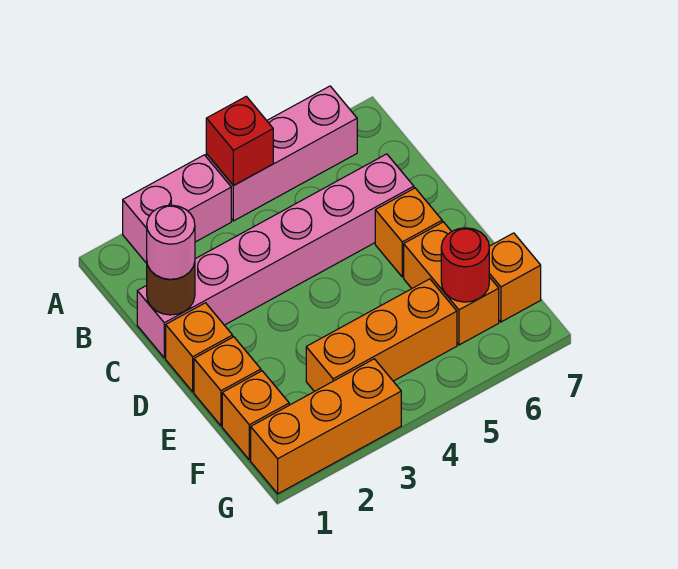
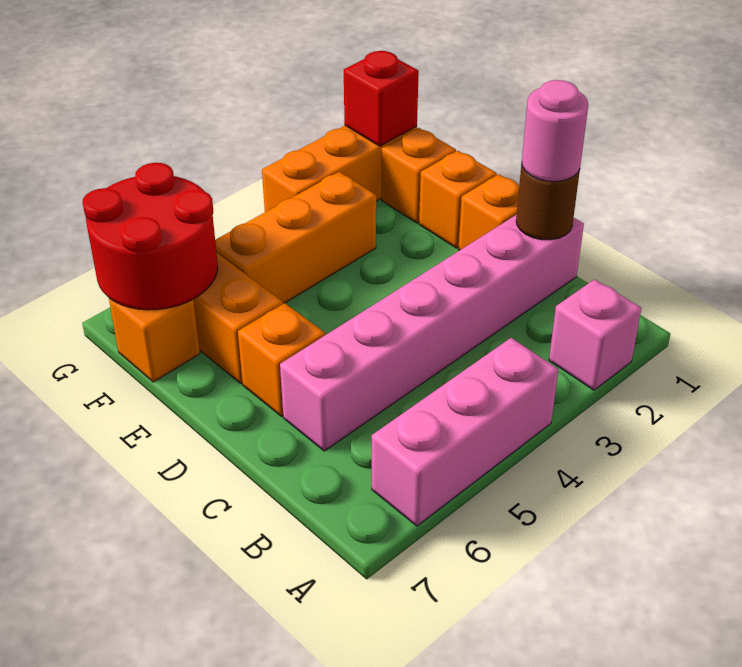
pink 1x2 brick [123,155,231,263] -> pink 1x1 brick [549,279,641,390]
red 1x1 brick [206,96,273,186] -> red 1x1 brick moved to [344,51,419,146]
red 1x1 round brick [441,228,489,302] -> red 2x2 round brick [83,163,218,310]

